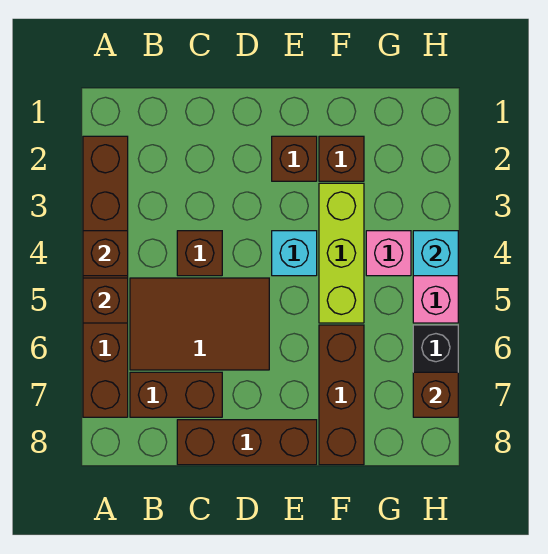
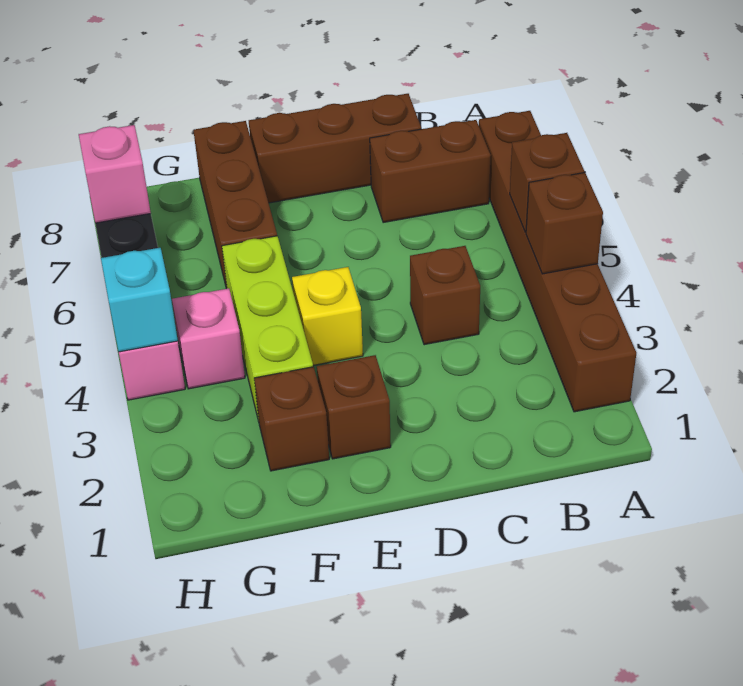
brown 2x3 tile [130,278,269,370] -> none
cyan 1x1 brick [272,231,317,276] -> yellow 1x1 brick [292,267,363,365]
brown 1x1 brick [413,372,458,417] -> pink 1x1 brick [79,125,151,223]

